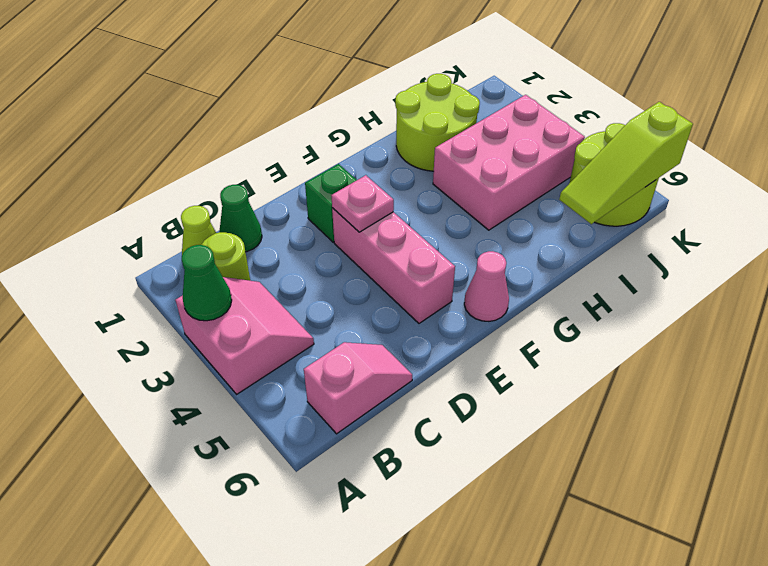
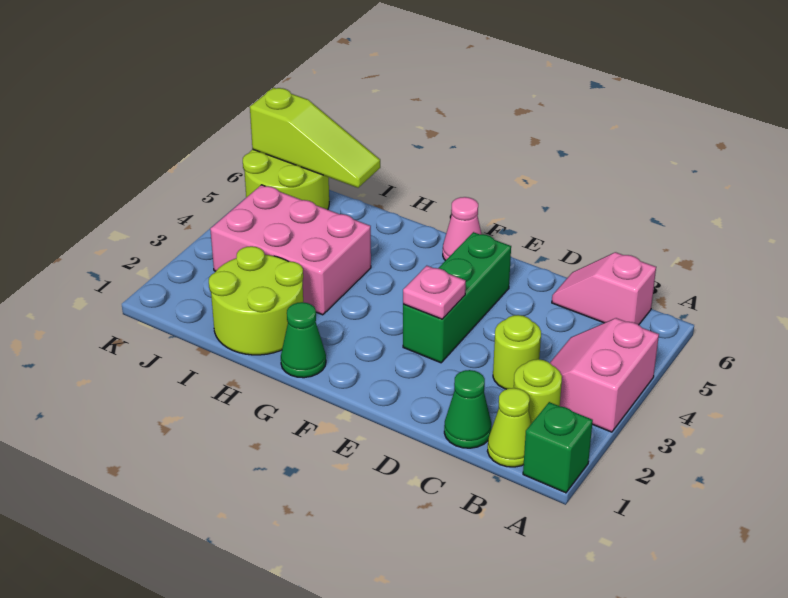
green 1x1 cone [182,245,232,321] -> green 1x1 cone moved to [281,302,326,378]
none -> lime 1x1 round brick [493,315,541,389]
green 1x1 brick [305,164,357,242] -> green 1x1 brick moved to [523,402,593,493]
pink 1x3 brick [332,208,455,323] -> green 1x3 brick [403,232,511,363]

